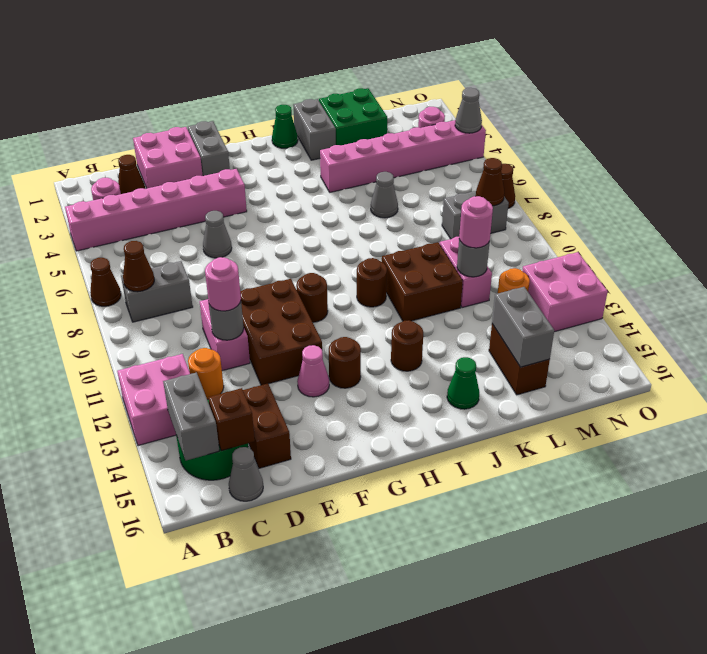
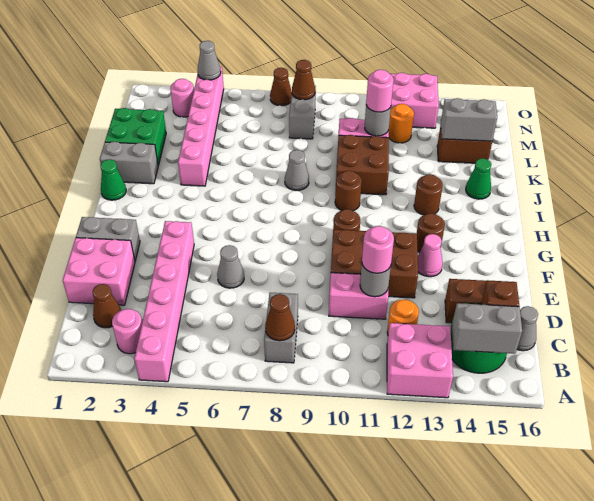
brown 1x1 cone [90,258,121,306] -> none
grey 1x1 cone [371,172,398,218] -> grey 1x1 cone moved to [285,150,309,190]

